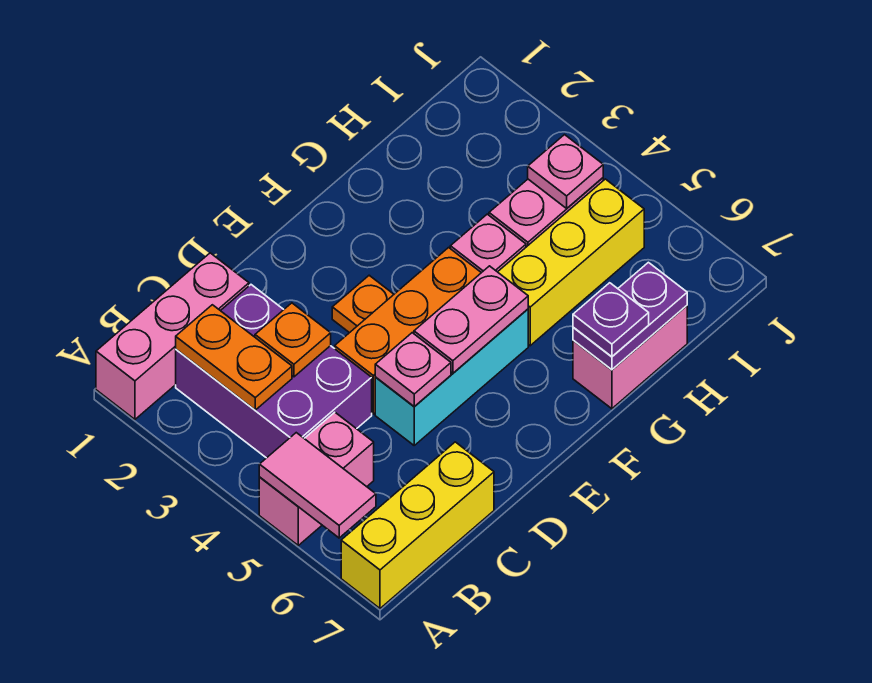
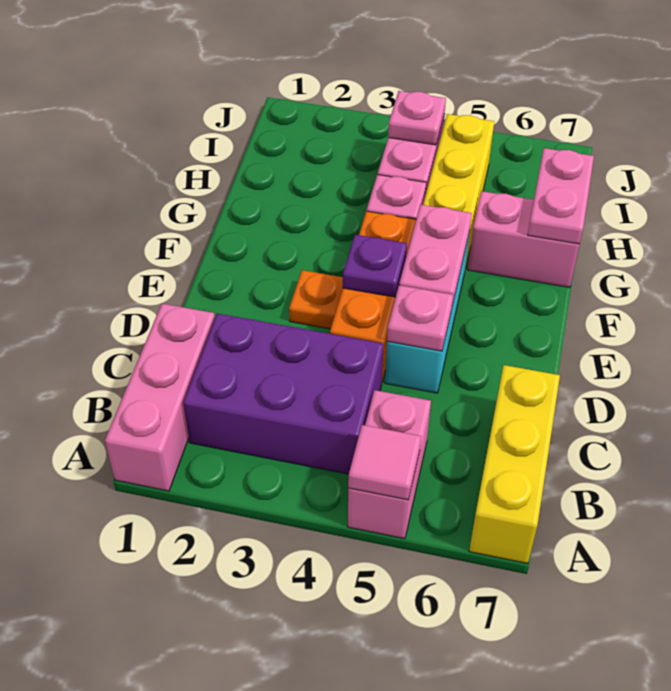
pink 1x2 tile [259,433,376,538] -> pink 1x1 tile [348,425,421,500]
orange 1x2 plate [176,305,292,410] -> none
orange 1x1 plate [255,303,331,377] -> none
pink 1x2 brick [573,306,687,409] -> pink 1x2 brick turned to [468,191,580,287]
purple 1x2 plate [573,262,687,370] -> pink 1x2 plate [528,148,594,244]
purple 1x1 plate [573,283,649,357] -> purple 1x1 plate moved to [343,235,407,297]

